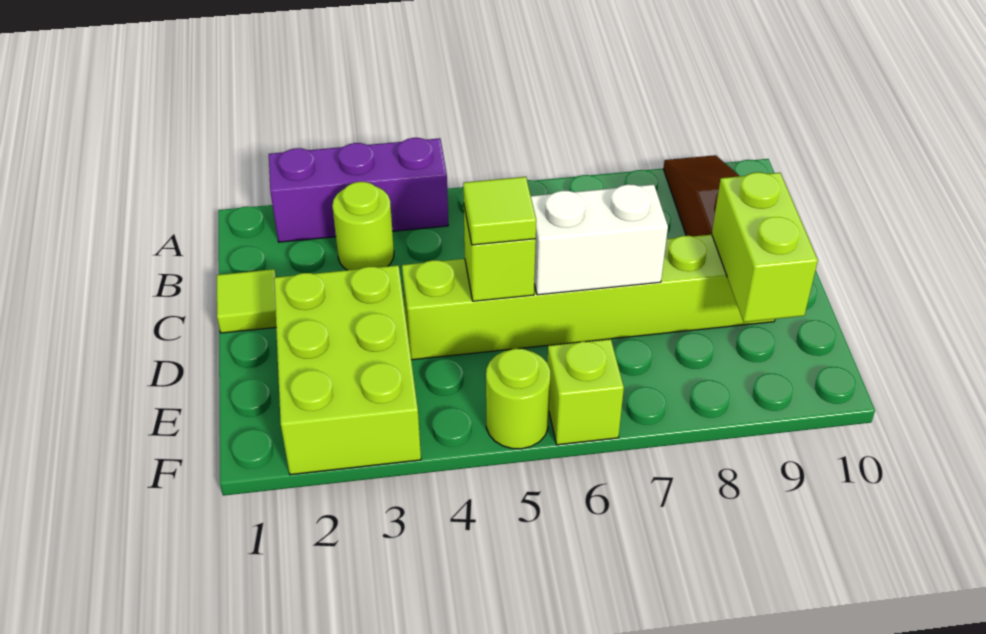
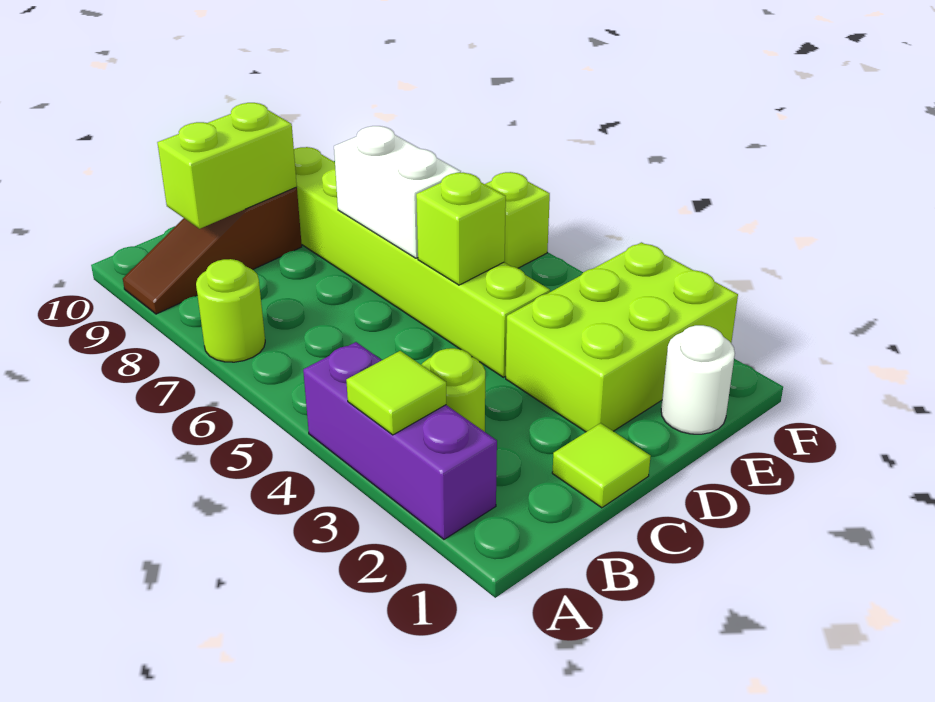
lime 1x1 tile [463,177,536,245] -> lime 1x1 tile moved to [346,351,446,435]
lime 1x2 brick [712,172,818,322] -> lime 1x2 brick moved to [157,103,297,229]
none -> white 1x1 round brick [661,325,735,434]
lime 1x1 round brick [486,349,550,449] -> lime 1x1 round brick moved to [196,259,265,362]

